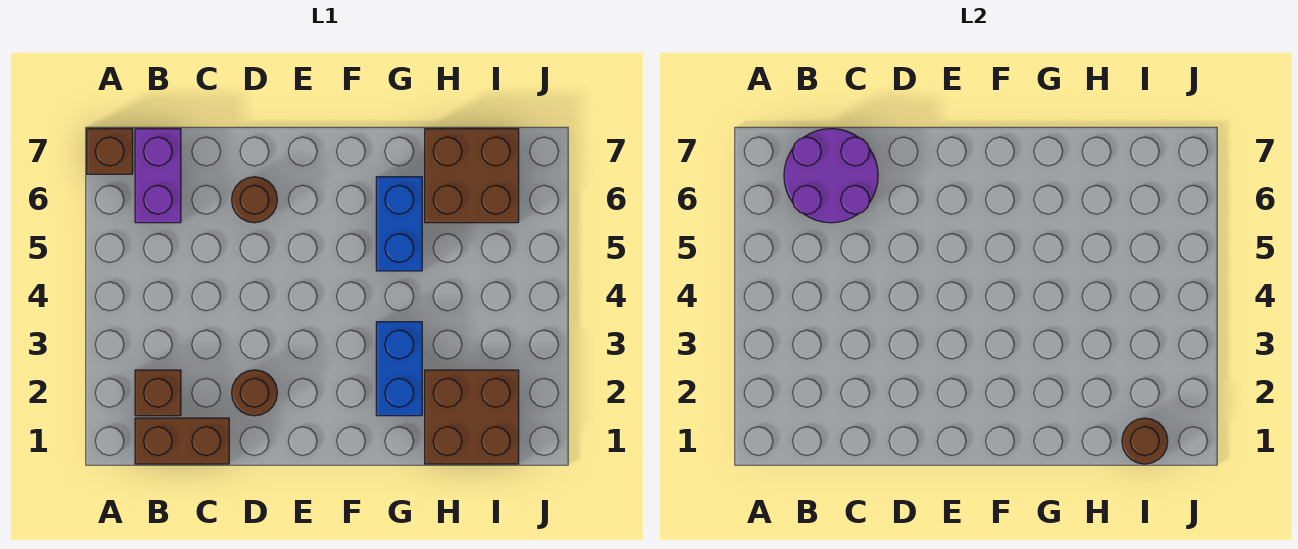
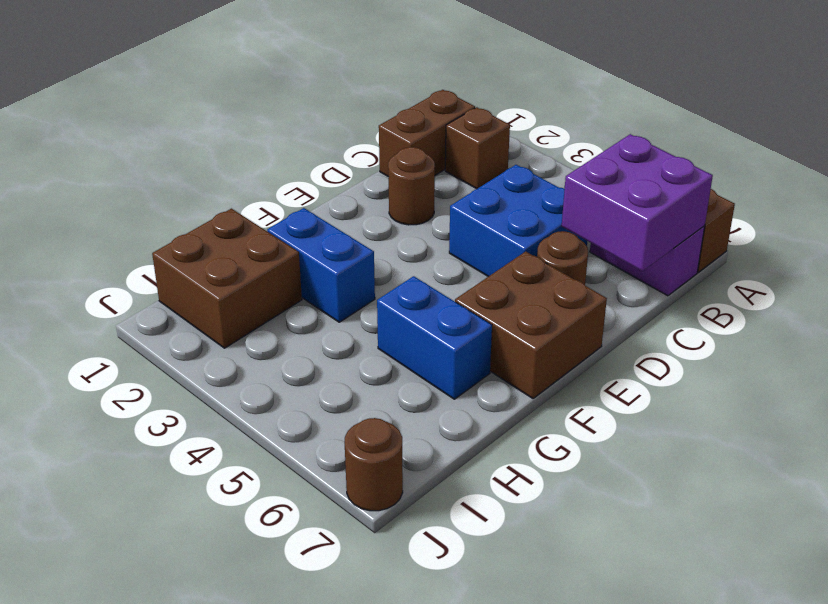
purple 2x2 round brick [784,129,878,223] -> purple 2x2 brick [562,134,713,271]
none -> blue 2x2 brick [449,165,587,277]
brown 2x2 brick [425,129,519,223] -> brown 2x2 brick moved to [455,251,607,399]
brown 1x1 round brick [1122,418,1168,464] -> brown 1x1 round brick moved to [345,418,403,511]

